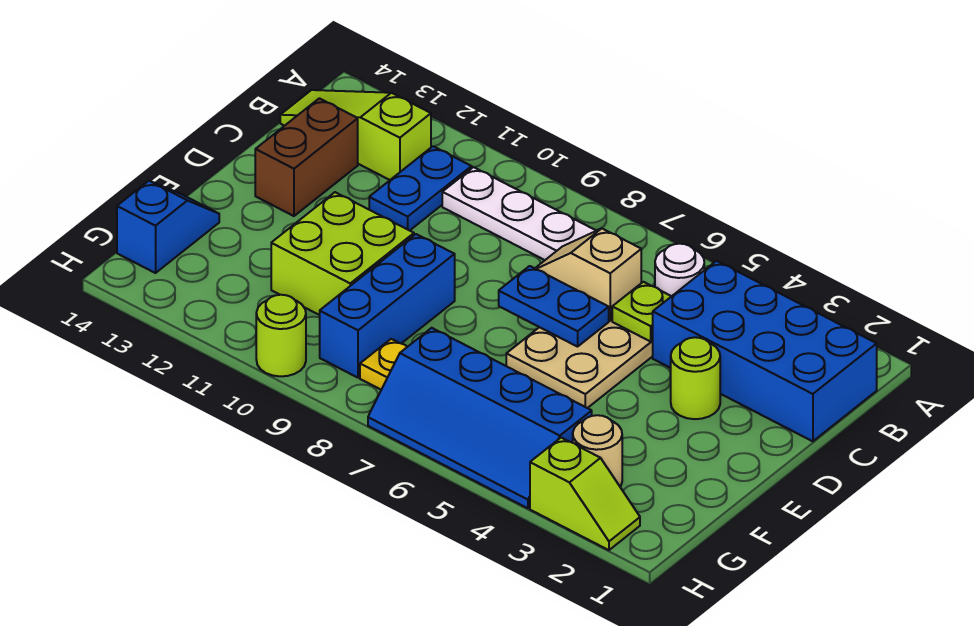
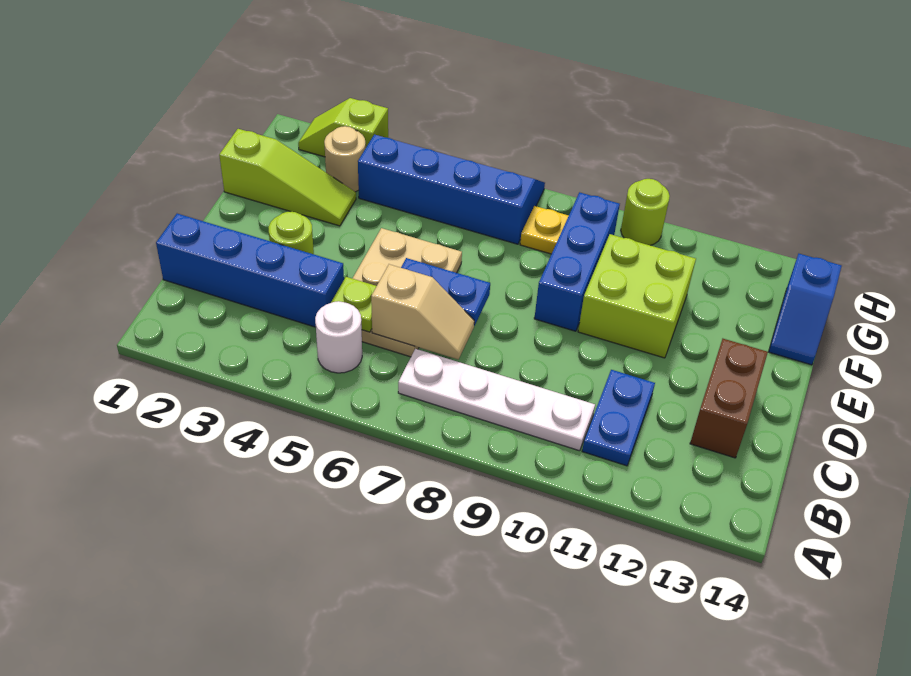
blue 2x4 brick [653,261,877,441] -> blue 1x4 brick [156,214,344,327]
lime 1x3 slope [280,90,431,180] -> lime 1x3 slope moved to [219,129,356,226]

